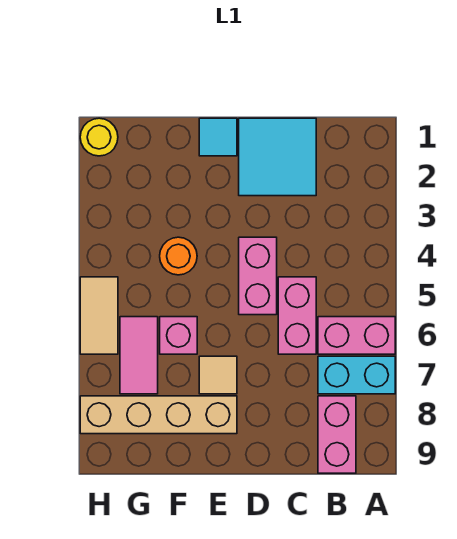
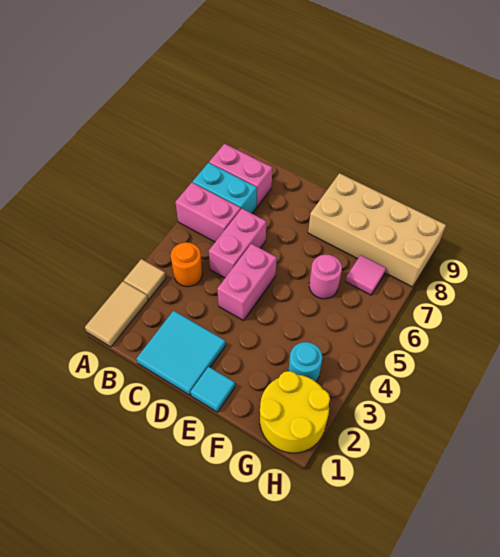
pink 1x2 brick [318,396,356,473] -> pink 1x2 brick turned to [209,144,272,207]
tan 1x1 tile [199,356,237,394] -> tan 1x1 tile moved to [124,259,166,300]
tan 1x4 brick [80,396,237,434] -> tan 2x4 brick [308,173,446,287]
orange 1x1 round brick [160,237,197,275] -> orange 1x1 round brick moved to [171,242,203,287]
pink 1x1 brick [160,317,197,354] -> pink 1x1 round brick [309,254,342,299]
none -> cyan 1x1 round brick [289,342,322,382]
pink 1x2 tile [120,317,158,394] -> pink 1x1 tile [346,255,386,295]
yellow 1x1 round brick [80,118,118,156] -> yellow 2x2 round brick [260,371,330,453]
tan 1x2 tile [80,277,118,354] -> tan 1x2 tile moved to [85,282,148,347]

